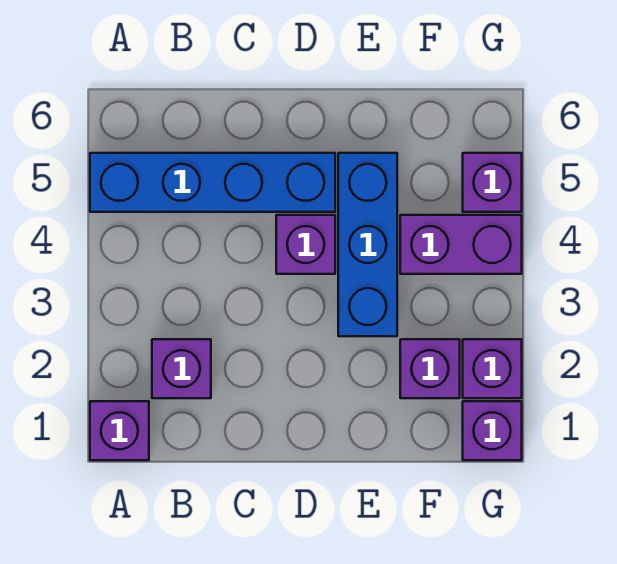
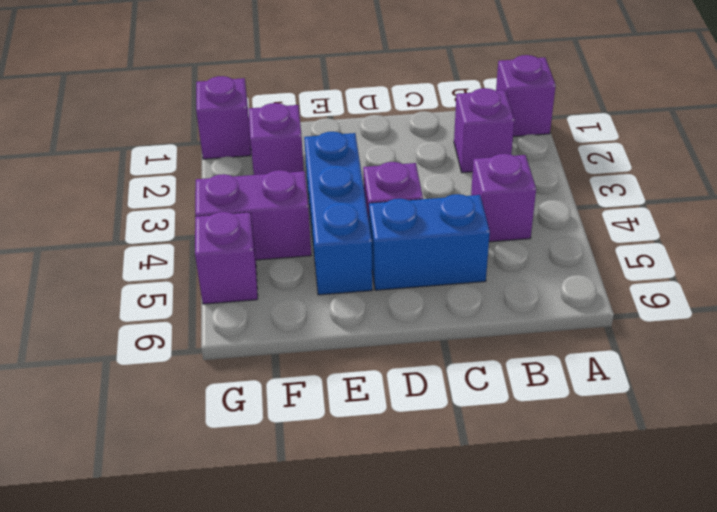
blue 1x4 brick [90,153,335,212] -> blue 1x2 brick [369,194,490,290]
purple 1x1 brick [463,339,522,398] -> purple 1x1 brick moved to [471,154,536,242]

